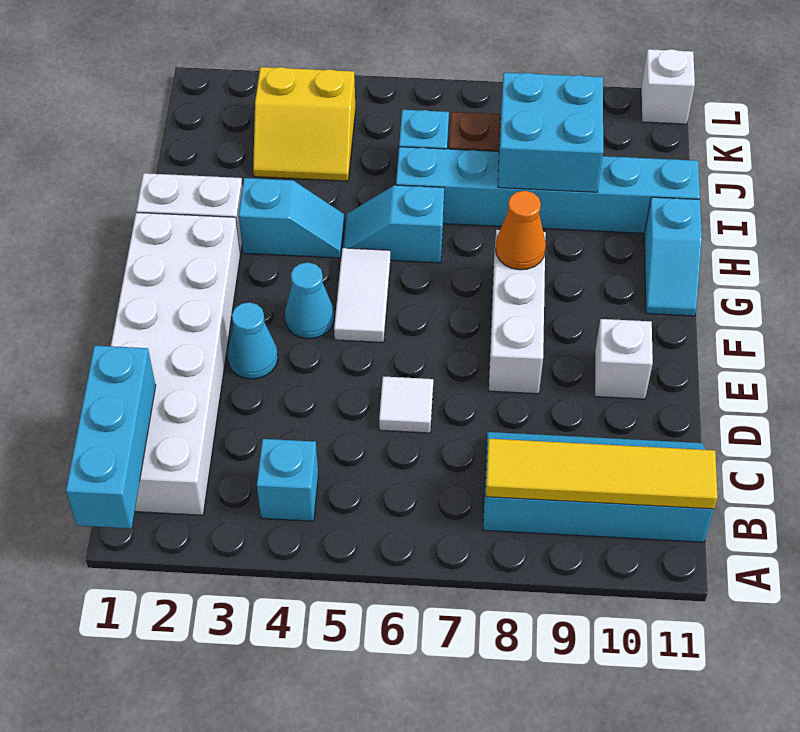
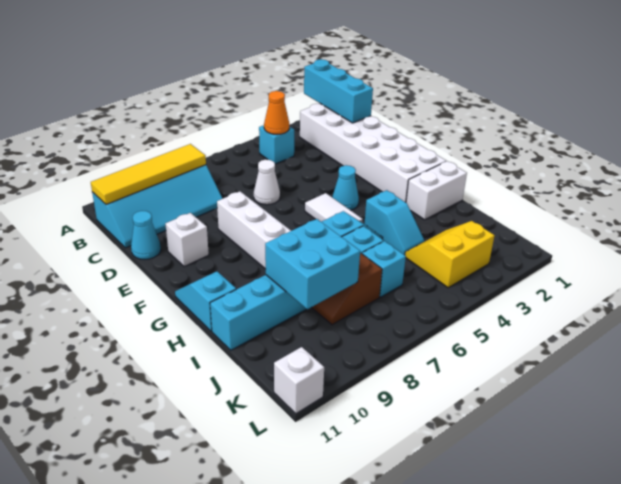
white 1x1 tile [379,376,433,433] -> white 1x1 cone [254,160,280,205]
cyan 1x1 cone [228,302,278,379] -> cyan 1x1 cone moved to [131,211,161,259]
orange 1x1 cone [495,191,546,270] -> orange 1x1 cone moved to [264,91,289,135]
cyan 1x2 slope [239,178,344,258] -> cyan 1x2 slope turned to [364,190,425,255]

